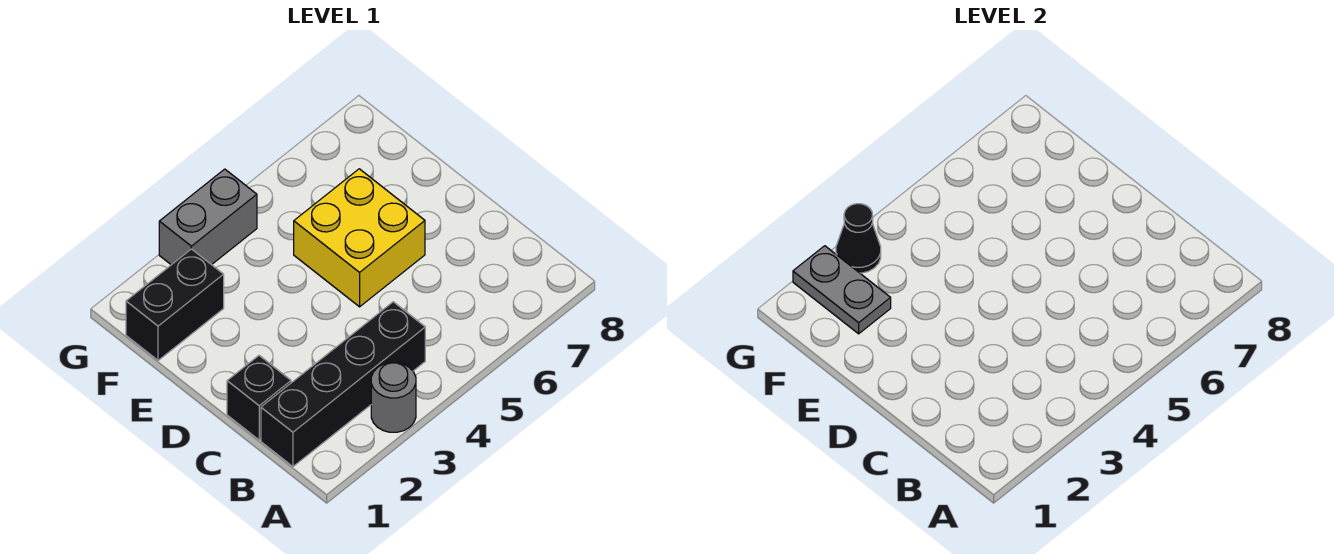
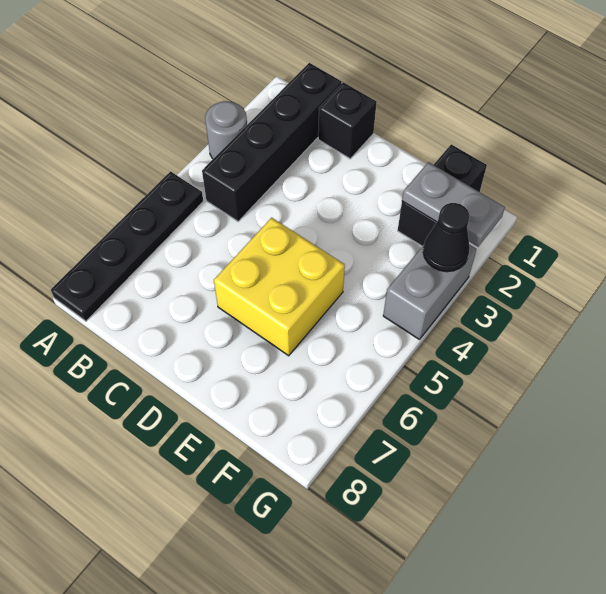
none -> black 1x4 plate [51,171,203,321]

